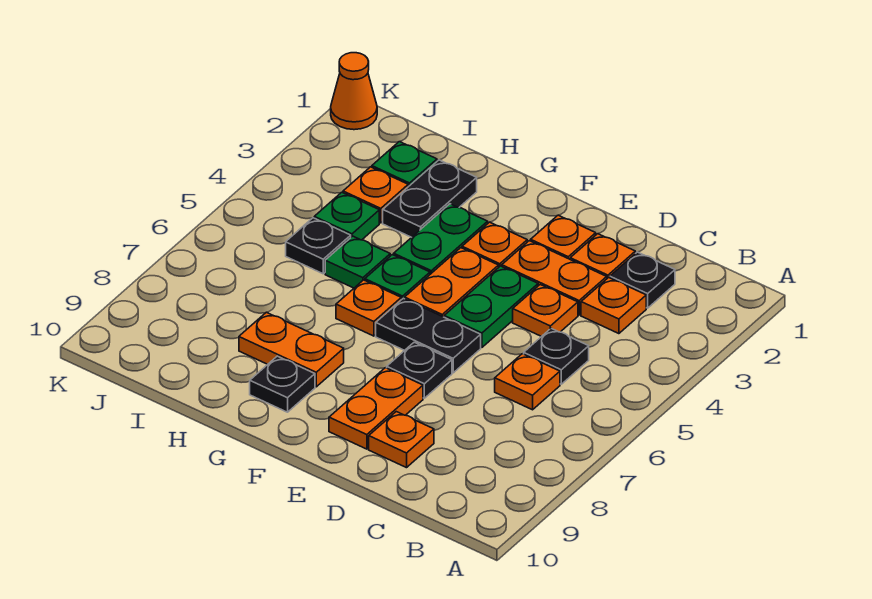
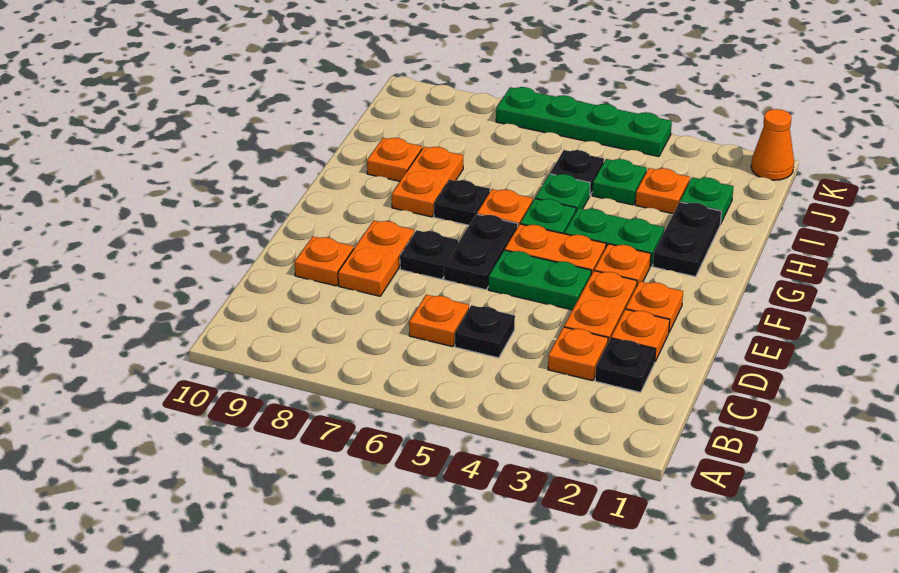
orange 1x1 plate [513,285,578,337] -> orange 1x1 plate moved to [367,138,422,181]
orange 1x2 plate [329,368,423,449] -> orange 1x2 plate turned to [338,220,414,296]
black 1x1 plate [250,356,315,412] -> black 1x1 plate moved to [434,180,490,225]
black 1x2 plate [383,160,477,237] -> black 1x2 plate turned to [653,202,722,277]
none -> green 1x4 plate [496,87,672,157]

